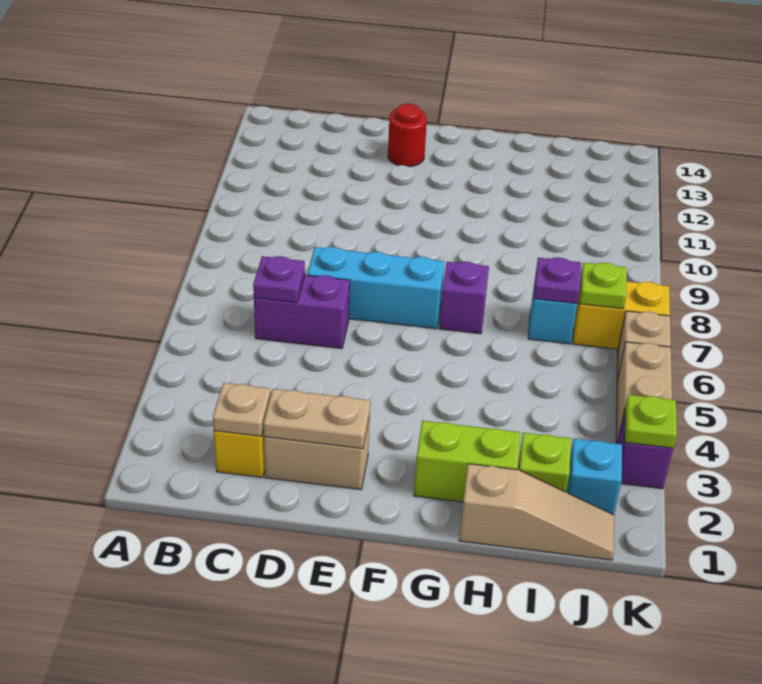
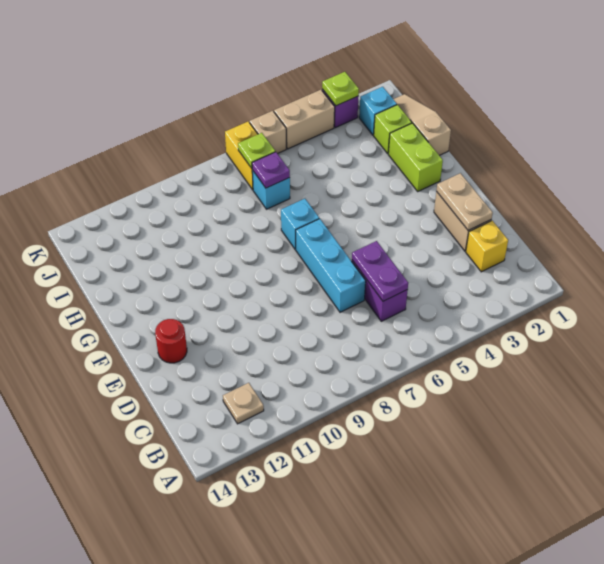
tan 1x1 plate [213,383,271,436] -> tan 1x1 plate moved to [223,383,264,424]
purple 1x1 plate [253,256,305,303] -> purple 1x2 plate [352,241,408,301]
purple 1x1 brick [439,262,489,334] -> cyan 1x1 brick [281,199,319,249]

